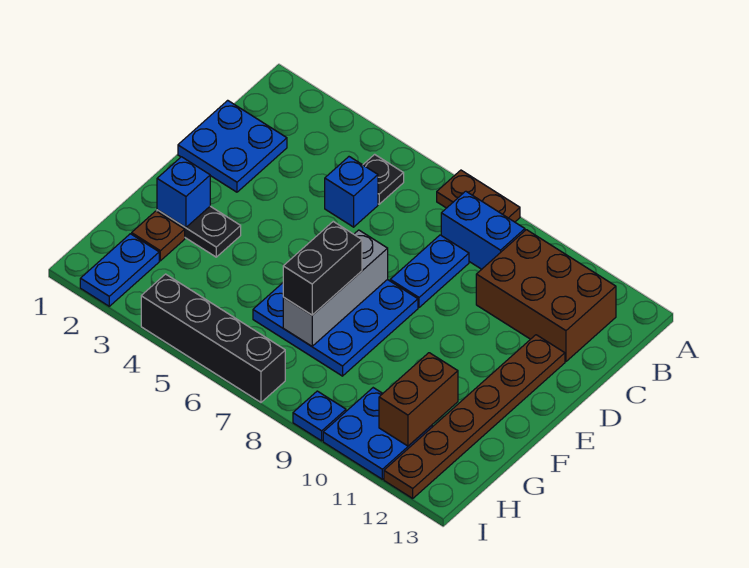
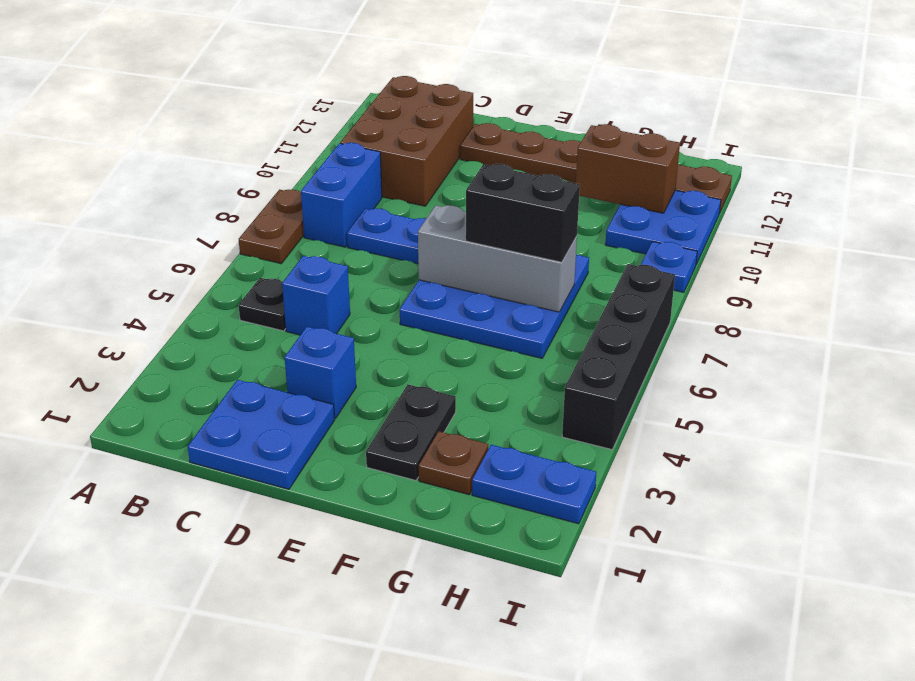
blue 1x1 brick [157,157,210,228] -> blue 1x1 brick moved to [285,327,356,419]

